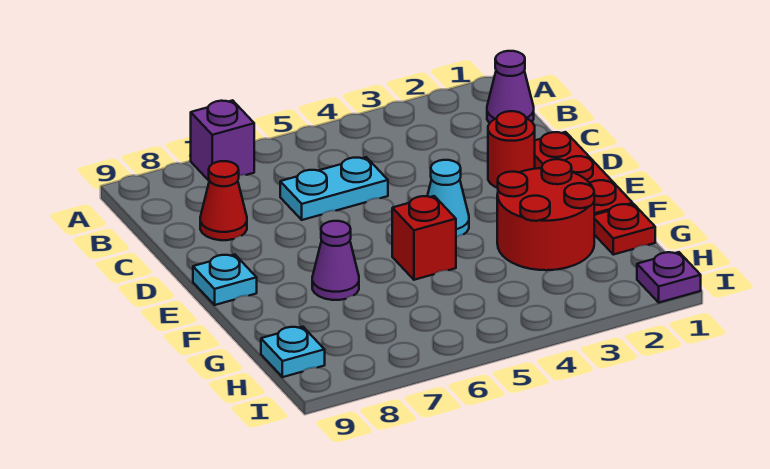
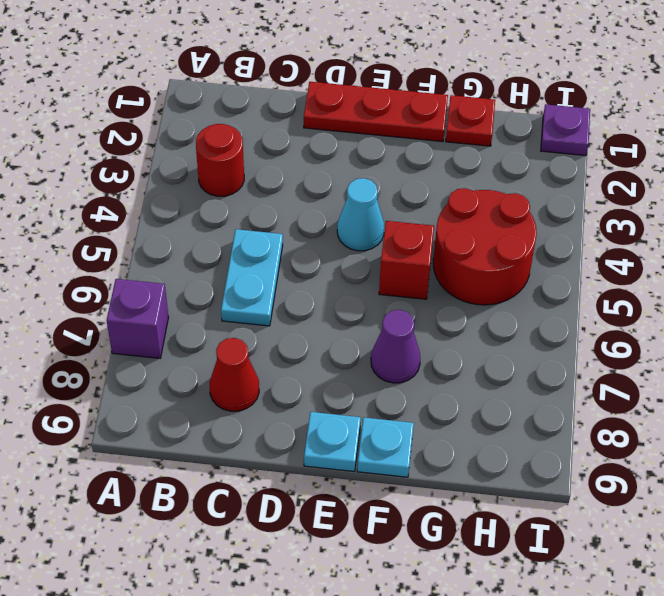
purple 1x1 cone [487,51,534,123] -> none
red 1x1 round brick [488,111,535,188] -> red 1x1 round brick moved to [196,124,244,196]
red 2x2 round brick [497,159,594,270] -> red 2x2 round brick moved to [433,188,537,305]
cyan 1x1 plate [261,327,325,377] -> cyan 1x1 plate moved to [357,418,414,477]

